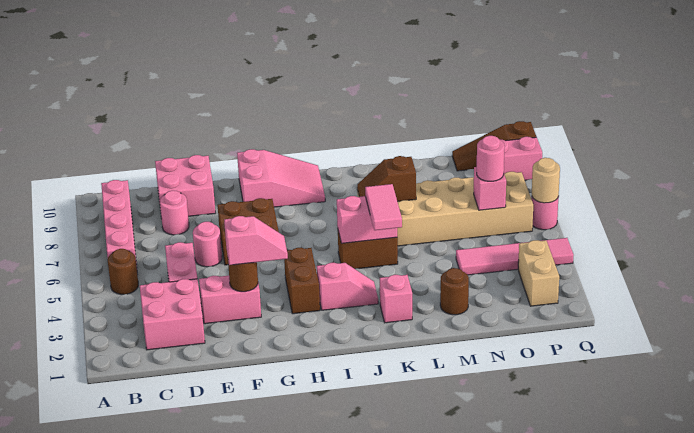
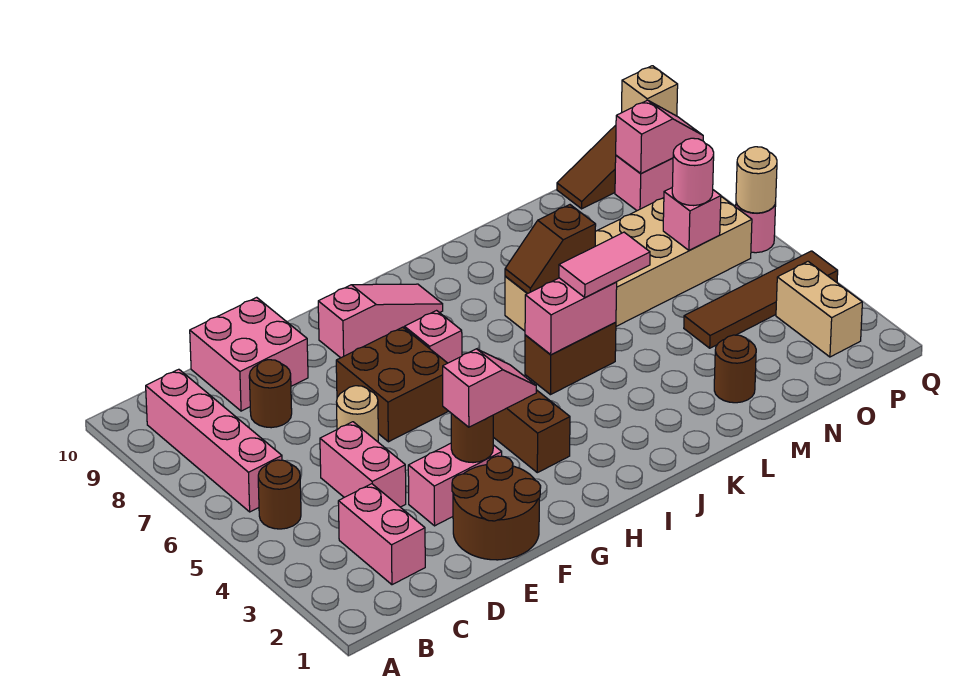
pink 2x2 brick [140,279,205,350] -> pink 1x2 brick [338,484,425,585]
pink 1x1 round brick [160,191,189,235] -> brown 1x1 round brick [249,360,292,428]
none -> brown 2x2 round brick [452,456,541,560]
pink 1x1 round brick [193,222,222,267] -> tan 1x1 round brick [337,386,378,442]
pink 2x3 slope [237,149,325,207] -> pink 1x3 slope [318,284,443,358]
pink 1x2 slope [317,263,378,310] -> pink 1x2 slope moved to [616,100,703,174]
pink 1x1 brick [380,275,412,323] -> pink 1x1 brick moved to [404,311,462,363]
pink 1x2 tile [365,184,402,230] -> pink 1x2 tile turned to [559,232,650,298]
pink 1x4 tile [456,238,574,275] -> brown 1x4 tile [684,251,838,348]
none -> tan 1x1 brick [621,66,678,116]

